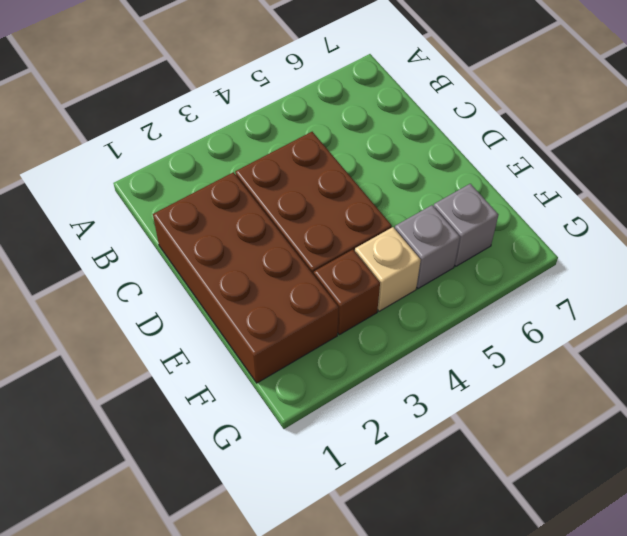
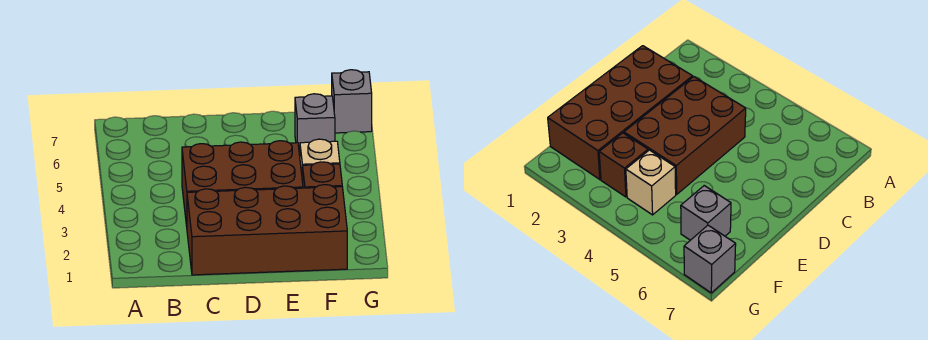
grey 1x1 brick [395,205,460,289] -> grey 1x1 brick moved to [332,70,372,133]

